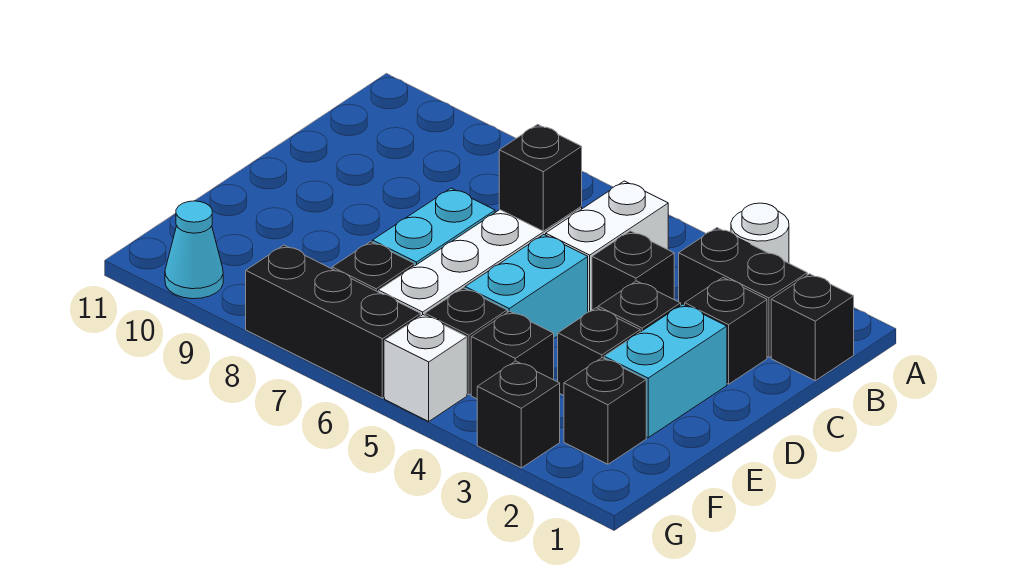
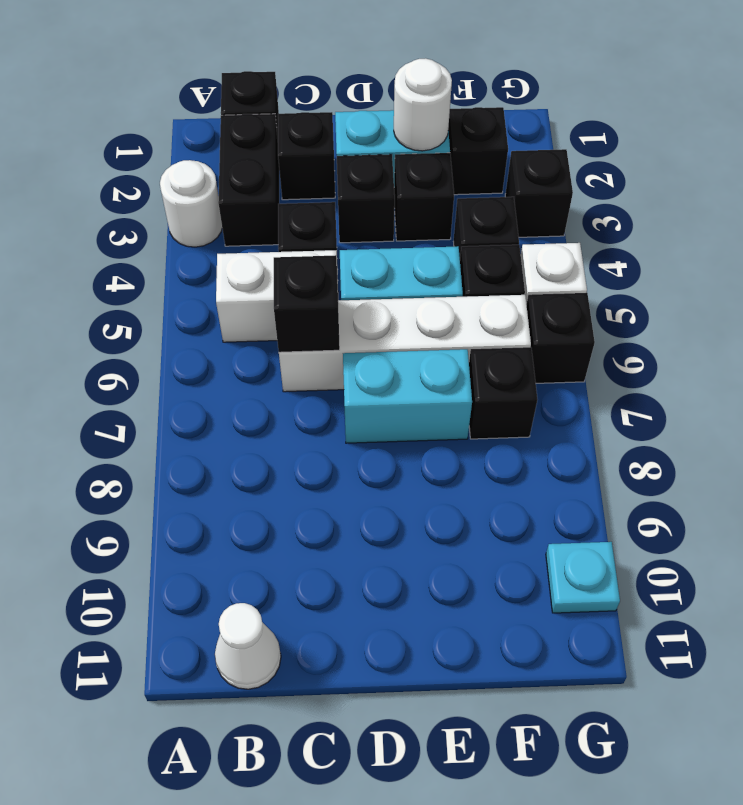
none -> white 1x1 cone [215,603,281,689]
none -> white 1x1 round brick [394,58,452,151]
black 1x3 brick [246,245,421,398] -> black 1x1 brick [526,293,595,383]
cyan 1x1 cone [165,201,223,299] -> cyan 1x1 plate [546,542,620,613]

